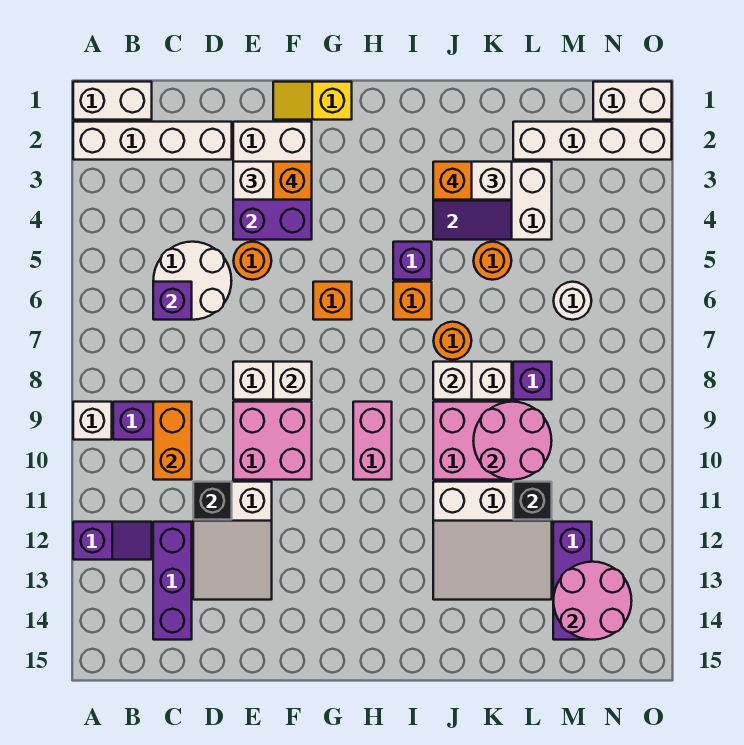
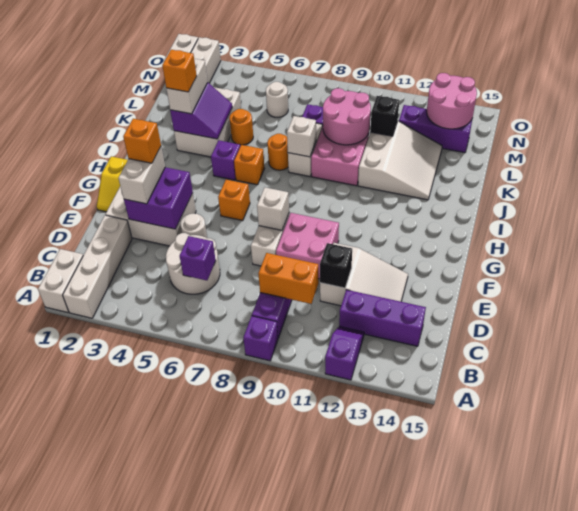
white 1x1 brick [73,402,112,440] -> purple 1x1 brick [243,316,278,361]
orange 1x1 round brick [233,242,271,280] -> white 1x1 round brick [180,214,207,238]
pink 1x2 brick [353,402,392,480] -> none

